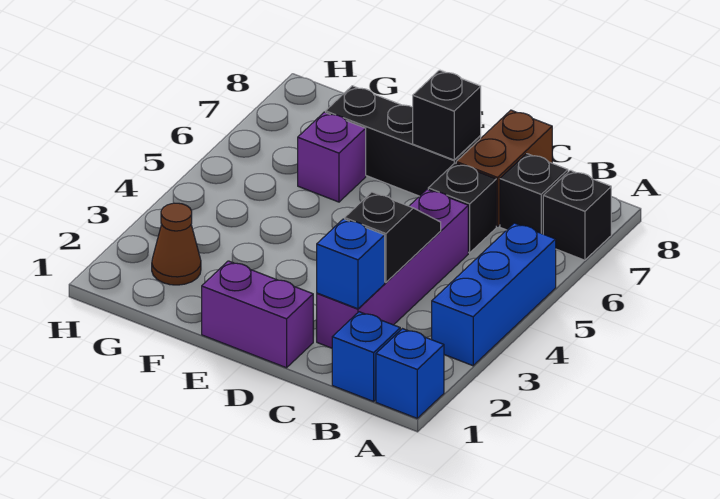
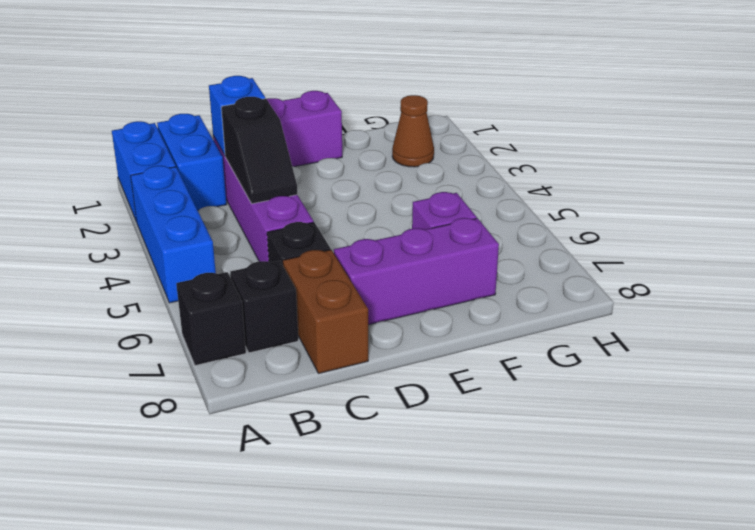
blue 1x1 brick [376,329,444,418] -> blue 1x2 brick [112,121,176,222]
blue 1x1 brick [332,312,400,401] -> blue 1x2 brick [157,114,227,210]
black 1x3 brick [326,86,481,196] -> purple 1x3 brick [334,218,499,325]
black 1x1 brick [413,70,481,160] -> none

